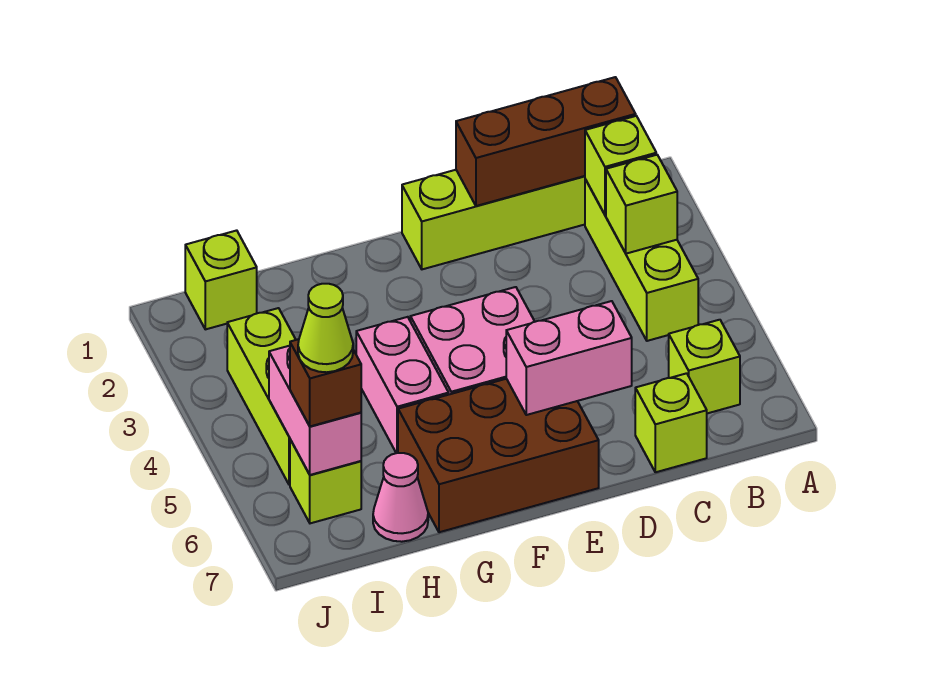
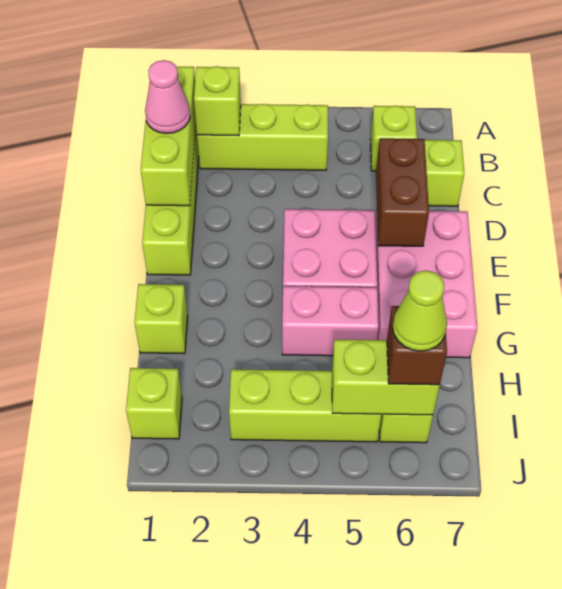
brown 1x3 brick [456,77,636,206] -> lime 1x3 brick [141,67,196,206]
lime 1x1 brick [606,155,677,254] -> lime 1x1 brick moved to [135,284,188,354]
pink 1x2 brick [506,301,632,415] -> brown 1x2 brick [376,138,429,246]
brown 2x3 brick [398,379,599,532] -> pink 2x3 brick [375,211,477,358]
pink 1x1 cone [373,453,428,542] -> pink 1x1 cone moved to [145,60,190,133]
pink 1x2 brick [269,346,361,475] -> lime 1x2 brick [332,339,440,415]

